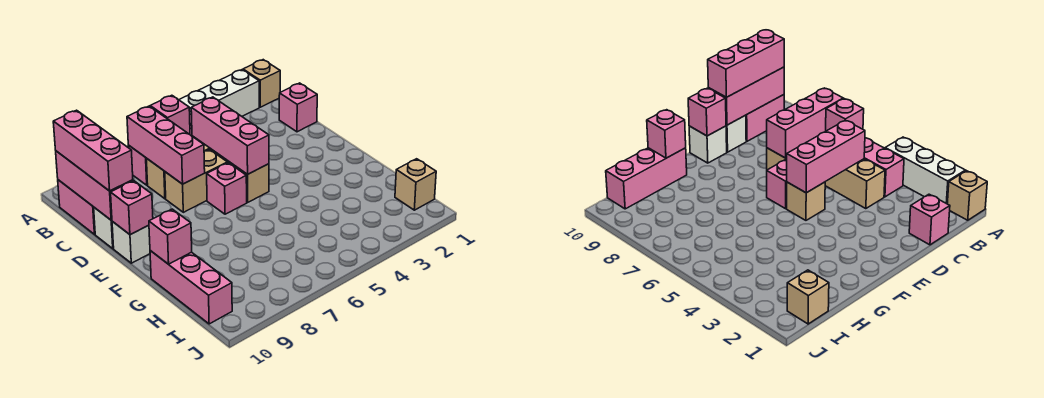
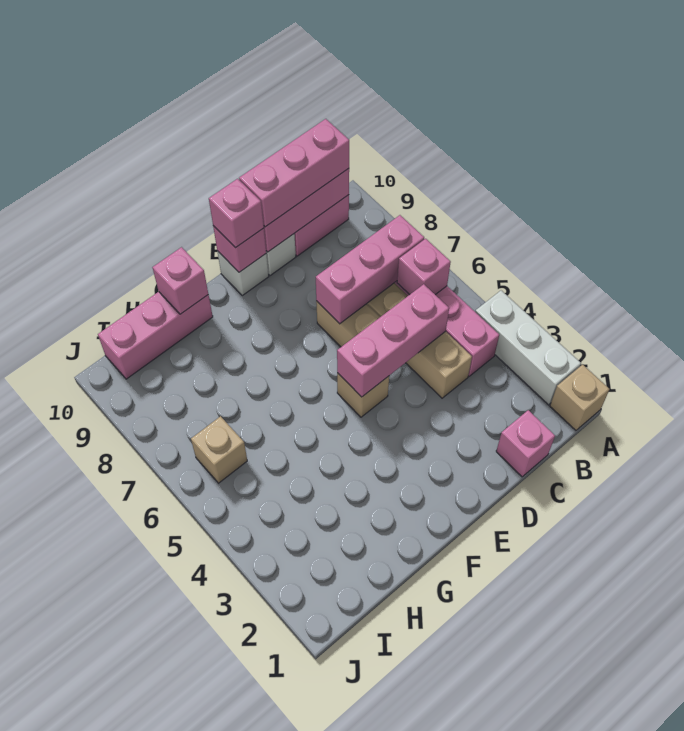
pink 1x1 brick [207,163,247,214] -> pink 1x1 brick moved to [209,179,264,248]
tan 1x1 brick [395,159,436,210] -> tan 1x1 brick moved to [191,416,247,483]

